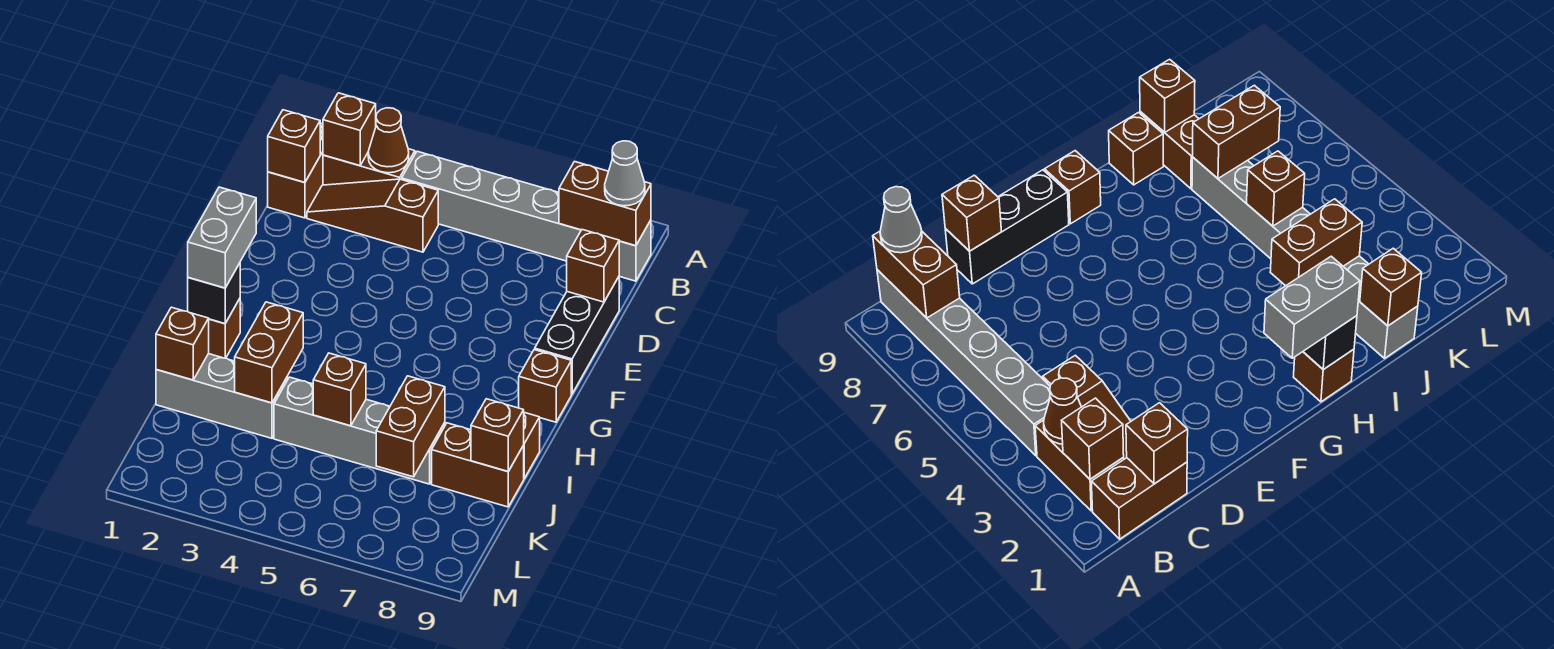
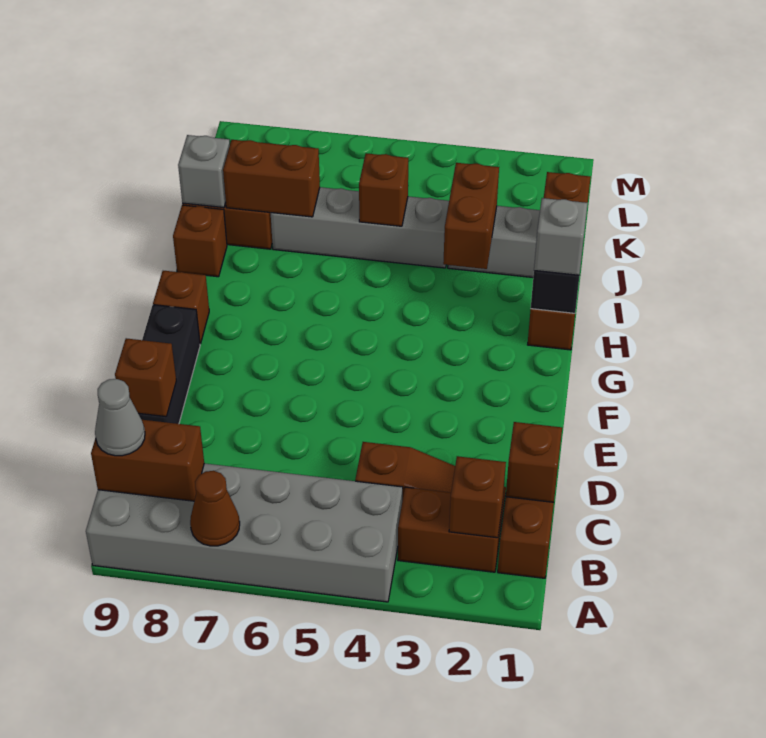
brown 1x1 cone [368,108,409,173] -> brown 1x1 cone moved to [190,471,240,546]
grey 1x6 brick [402,151,651,281] -> grey 2x6 brick [86,463,403,602]
grey 1x2 brick [188,187,256,288] -> grey 1x1 brick [534,198,588,275]
brown 1x2 brick [376,376,445,477] -> brown 1x2 brick turned to [223,140,320,217]
brown 1x1 brick [471,399,524,471] -> grey 1x1 brick [178,135,230,208]

